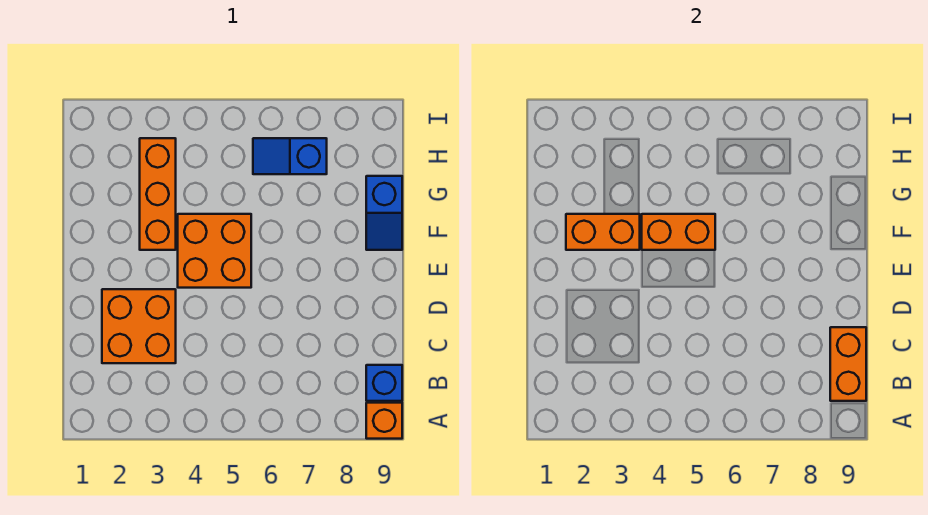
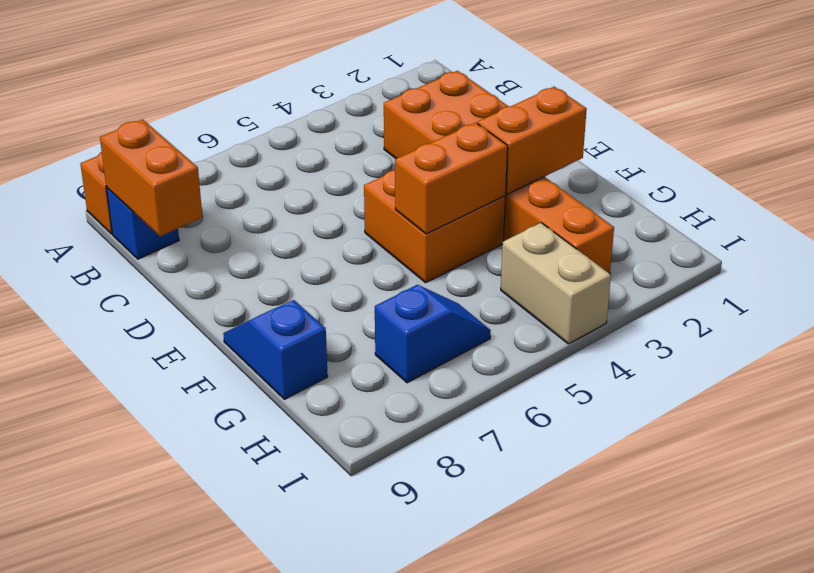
none -> tan 1x2 brick [501,223,611,344]

